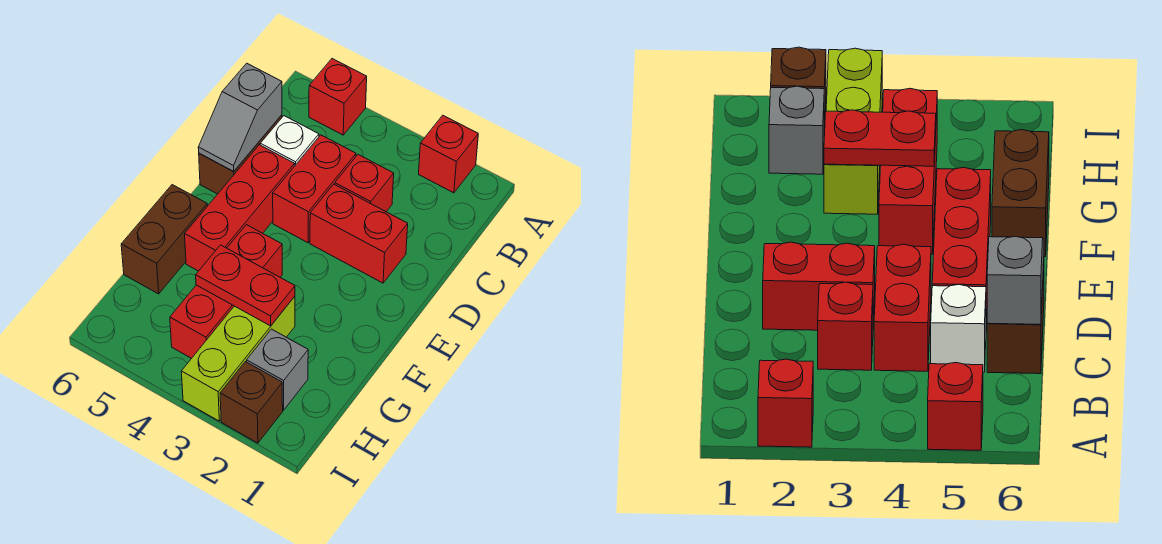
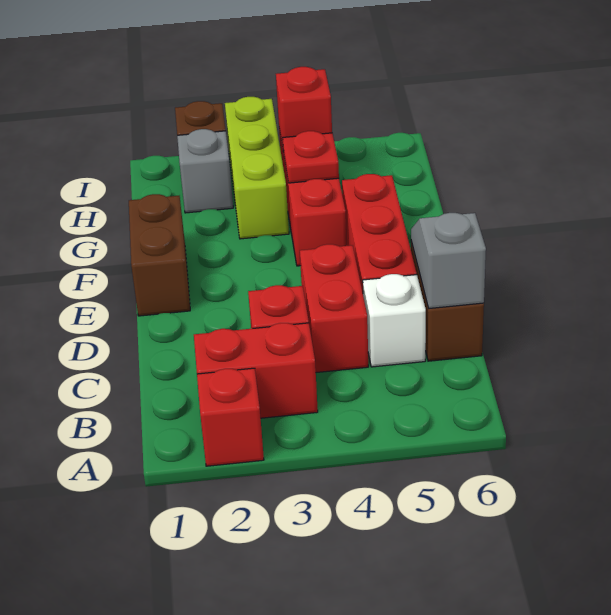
red 1x1 brick [309,59,367,135] -> red 1x1 brick moved to [276,67,332,153]
red 1x2 brick [310,184,408,283] -> red 1x2 brick moved to [194,323,318,418]
brown 1x2 brick [121,185,207,294] -> brown 1x2 brick moved to [129,194,190,316]
red 1x2 plate [196,245,295,326] -> red 1x1 plate [283,131,339,183]

